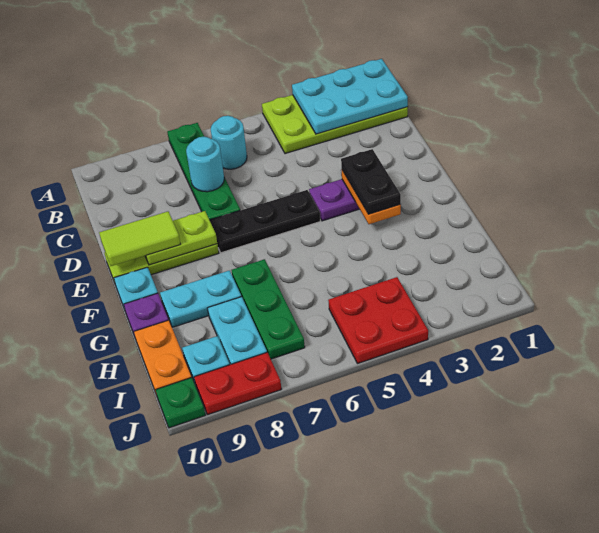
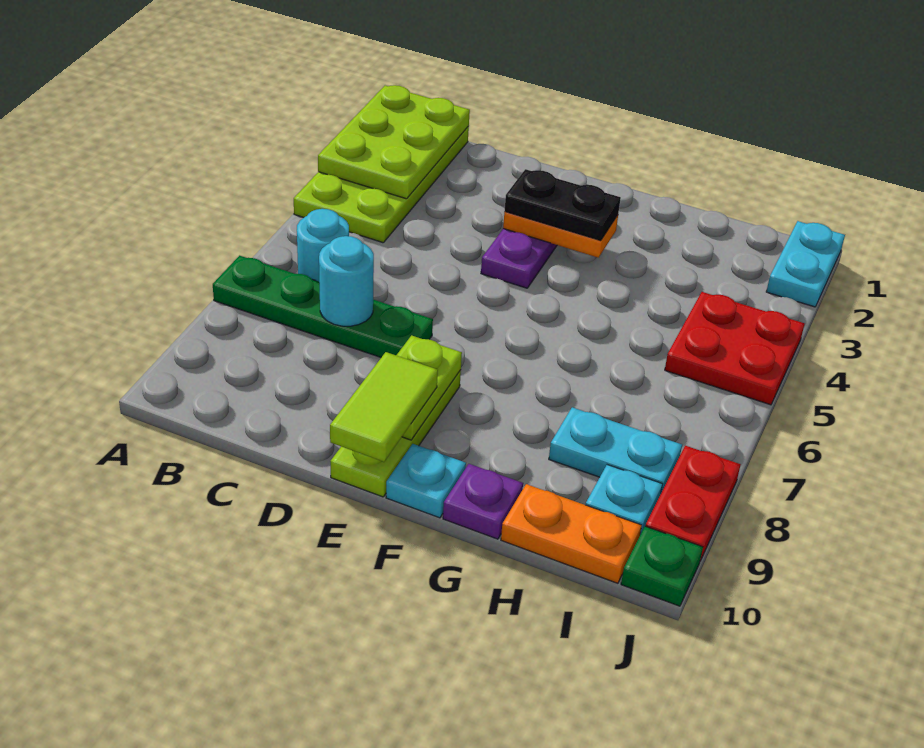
cyan 2x3 plate [292,59,408,134] -> lime 2x3 plate [318,85,470,199]
black 1x3 plate [210,190,320,253] -> none
green 1x3 plate [232,259,305,359] -> none
cyan 1x2 plate [160,271,241,327] -> cyan 1x2 plate moved to [766,221,845,307]

